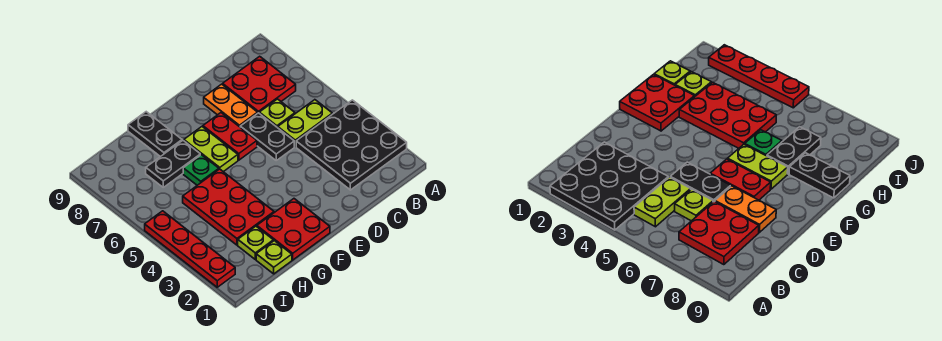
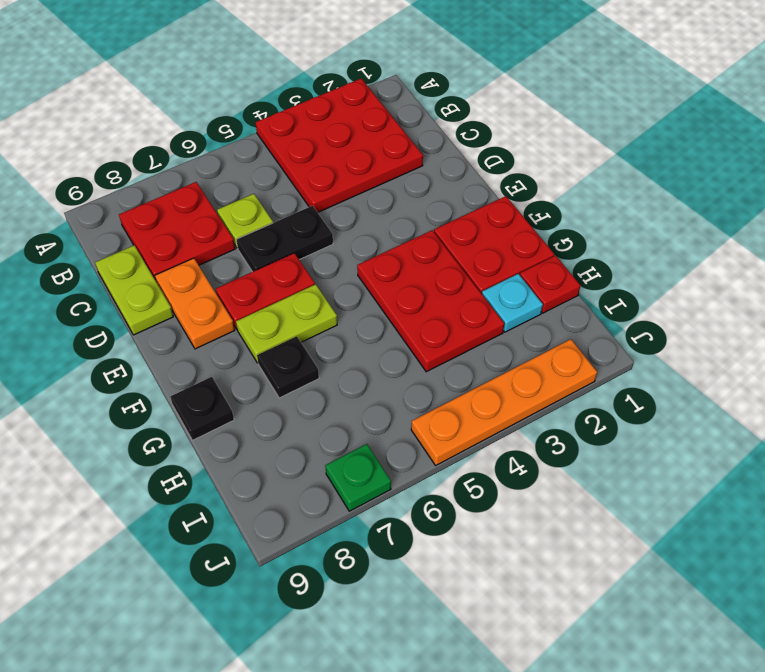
black 3x3 plate [296,100,407,190] -> red 3x3 plate [256,79,423,212]
lime 1x2 plate [278,100,332,147] -> lime 1x2 plate moved to [95,245,173,335]
orange 1x2 plate [204,84,258,127] -> orange 1x2 plate turned to [155,258,235,349]
red 2x3 plate [183,169,274,245] -> red 2x3 plate turned to [357,230,504,372]
green 1x1 plate [183,155,219,185] -> green 1x1 plate moved to [325,444,391,511]
black 1x2 plate [146,141,200,187] -> black 1x1 plate [257,336,319,398]
black 1x2 plate [128,112,182,157] -> black 1x1 plate [170,377,234,440]
lime 1x1 plate [256,241,292,274] -> red 1x1 plate [520,256,581,313]
lime 1x1 plate [238,226,273,259] -> cyan 1x1 plate [482,274,543,332]
red 1x4 plate [145,211,235,287] -> orange 1x4 plate [411,339,597,465]

